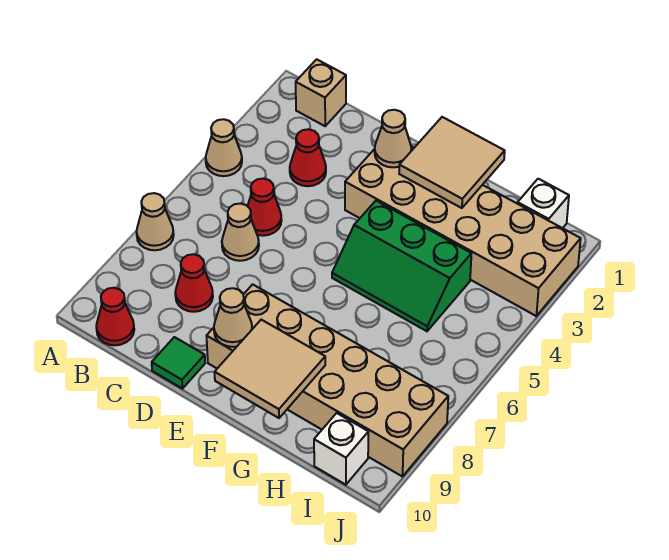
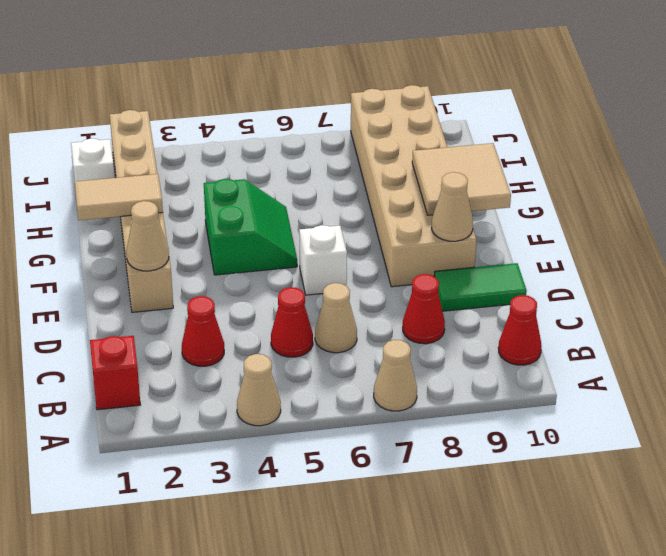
tan 1x1 brick [296,59,346,126] -> red 1x1 brick [90,336,140,410]
green 1x1 tile [152,337,205,389] -> green 1x2 tile [434,263,527,311]
tan 2x6 brick [345,146,581,316] -> tan 1x6 brick [110,110,173,312]
tan 2x2 tile [399,117,505,208] -> tan 1x2 tile [75,174,163,220]
green 2x3 slope [332,201,471,331] -> green 2x2 slope [204,179,297,275]
white 1x1 brick [314,413,368,485] -> white 1x1 brick moved to [299,225,347,295]

